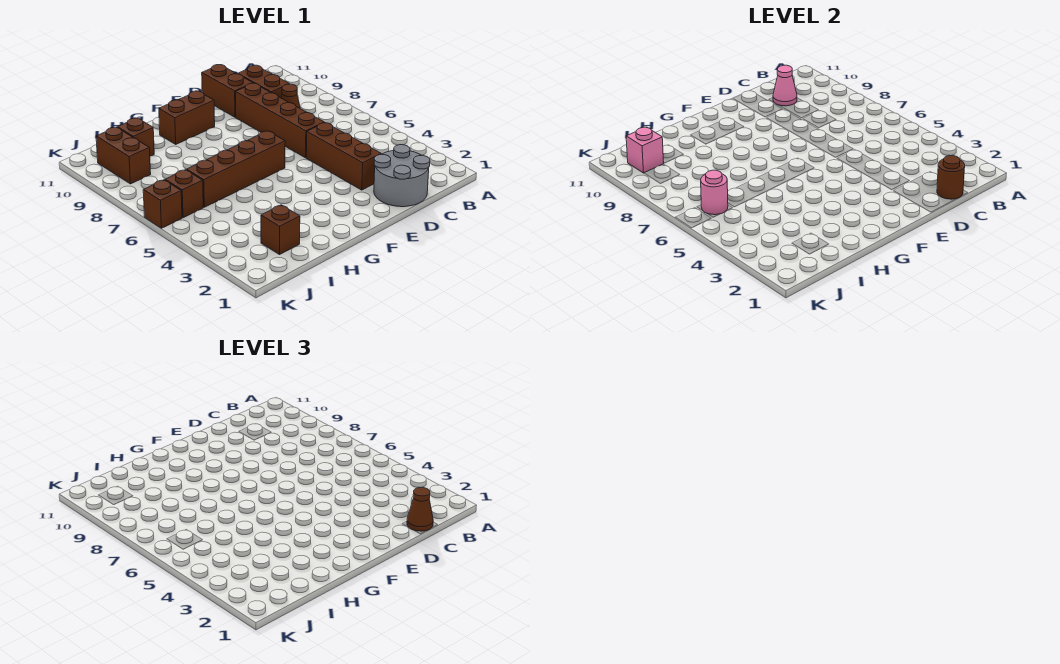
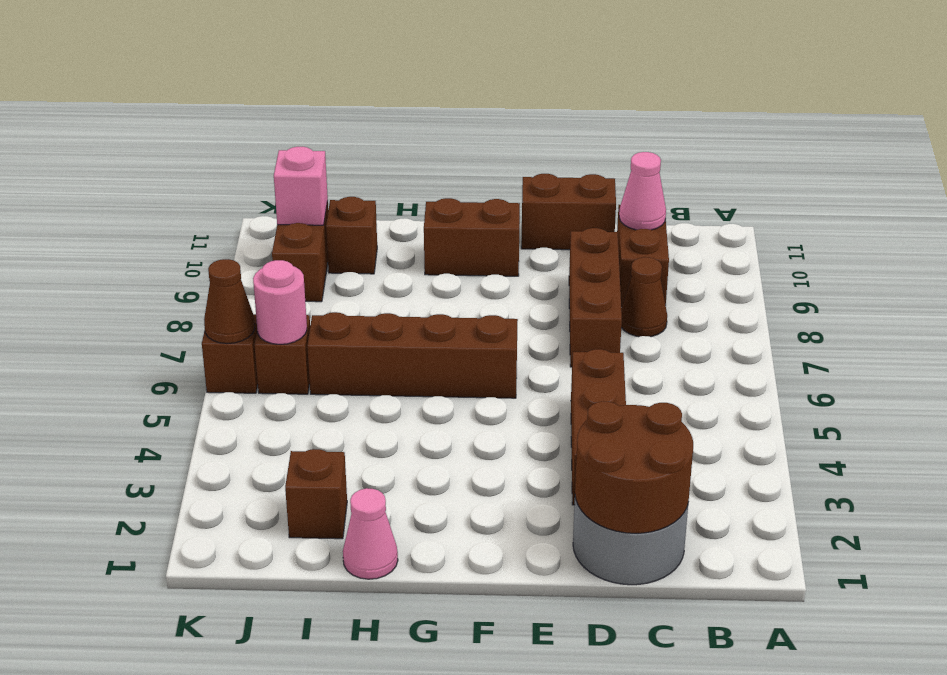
brown 1x1 round brick [937,155,965,199] -> brown 2x2 round brick [575,401,693,533]
brown 1x1 cone [407,487,433,531] -> brown 1x1 cone moved to [204,259,255,344]
brown 1x4 brick [236,83,324,158] -> brown 1x3 brick [569,228,622,367]
brown 1x2 brick [202,65,253,117] -> brown 1x2 brick turned to [521,174,616,250]
none -> pink 1x1 cone [343,488,398,579]

